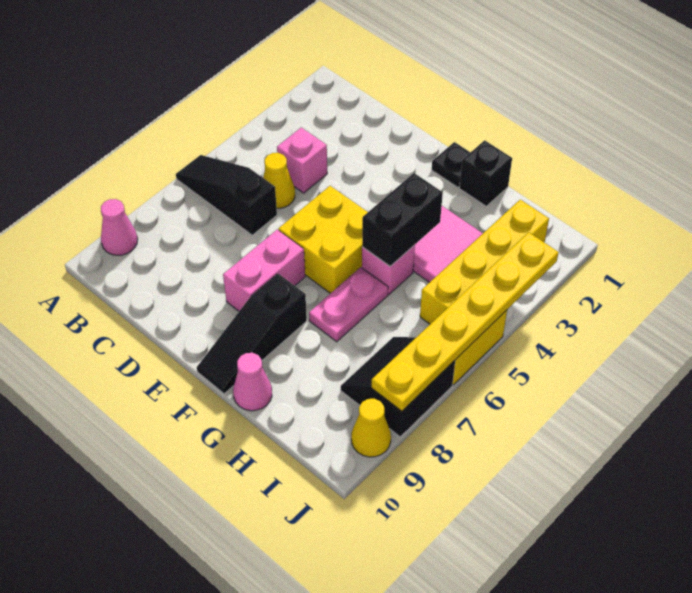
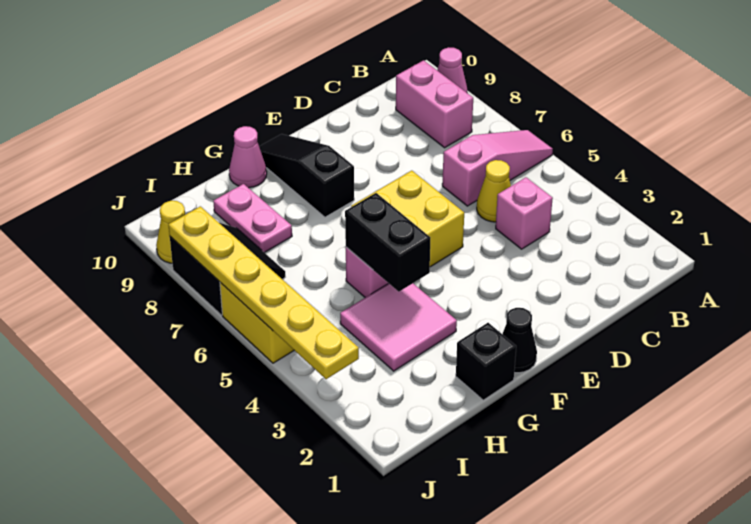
black 1x3 slope [176,155,277,235] -> pink 1x3 slope [442,130,553,206]
pink 1x2 brick [223,230,305,311] -> pink 1x2 brick moved to [396,60,473,148]
black 1x1 plate [432,142,471,187] -> black 1x1 cone [503,308,537,373]
pink 1x2 plate [309,267,388,342] -> pink 1x2 plate moved to [213,184,292,253]
yellow 1x4 brick [420,200,549,324] -> none

